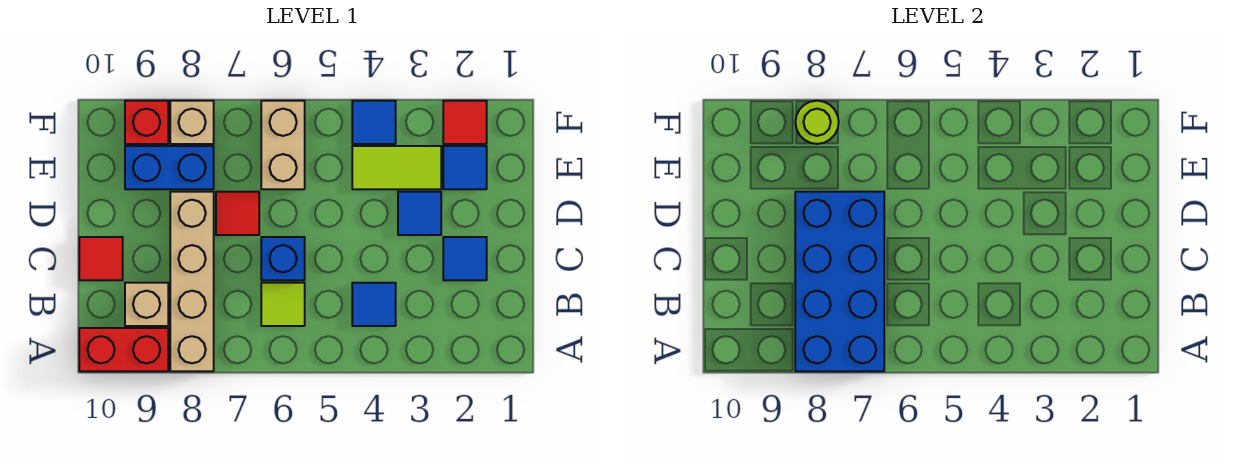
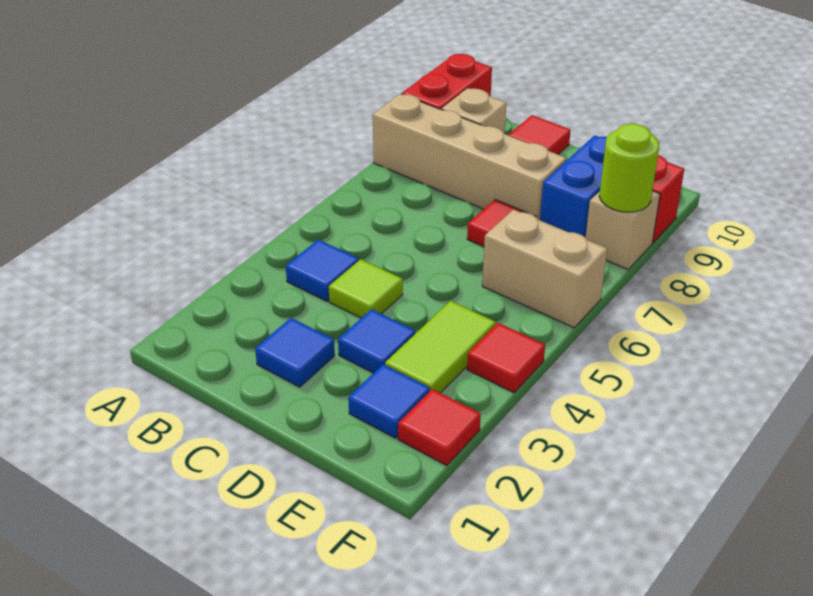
blue 2x4 brick [795,192,884,371] -> none
lime 1x1 tile [261,283,305,326] -> lime 1x1 tile moved to [329,259,403,318]
blue 1x1 brick [261,237,305,280] -> none
blue 1x1 tile [352,101,396,144] -> red 1x1 tile [467,323,545,393]

